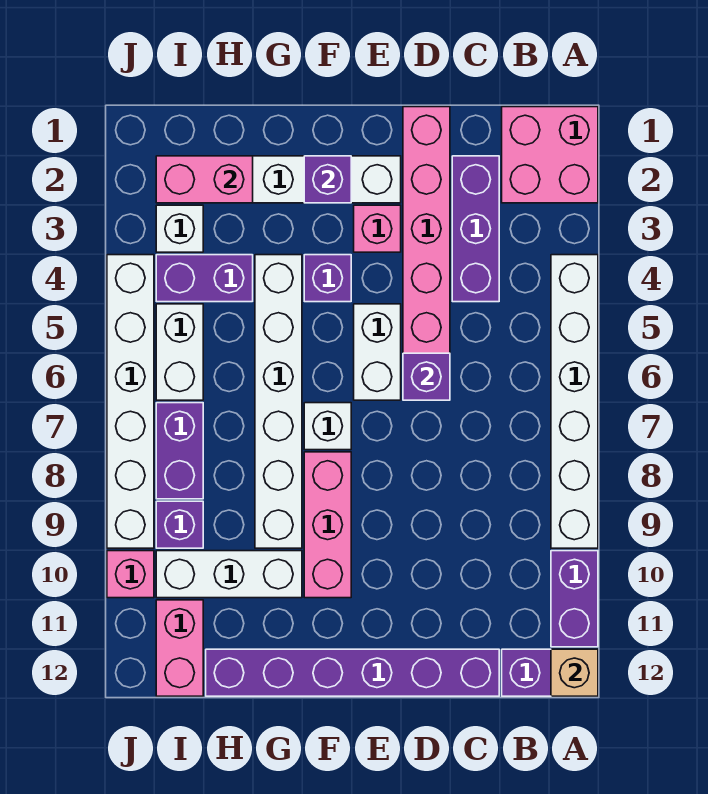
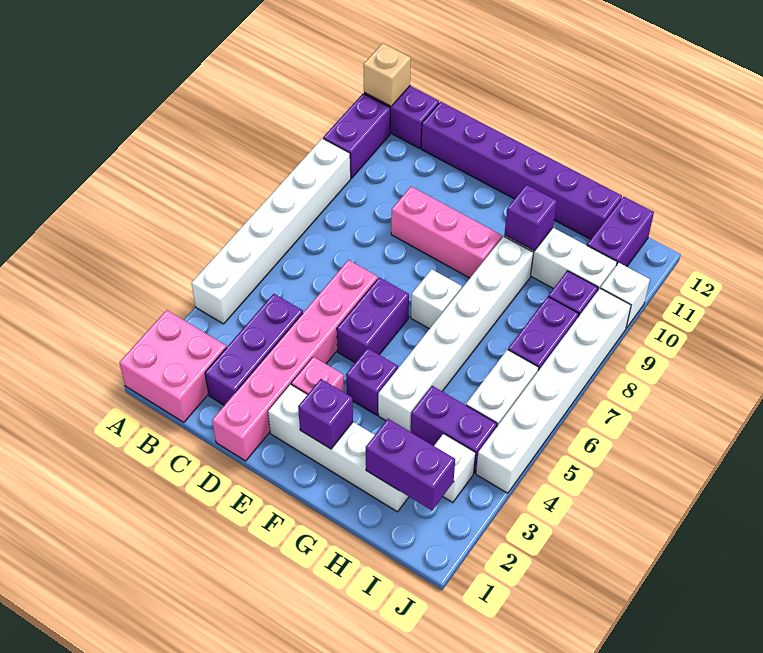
purple 1x1 brick [403,353,450,400] -> purple 1x1 brick moved to [505,185,557,251]
white 1x2 brick [354,304,401,400] -> purple 1x2 brick [337,277,409,363]
pink 1x3 brick [304,452,351,598] -> pink 1x3 brick turned to [391,186,502,278]
pink 1x2 brick [156,156,253,203] -> purple 1x2 brick [366,419,455,510]
pink 1x2 brick [156,600,203,696] -> purple 1x2 brick [587,197,654,267]
pink 1x1 brick [107,551,154,598] -> white 1x1 brick [601,263,650,328]

